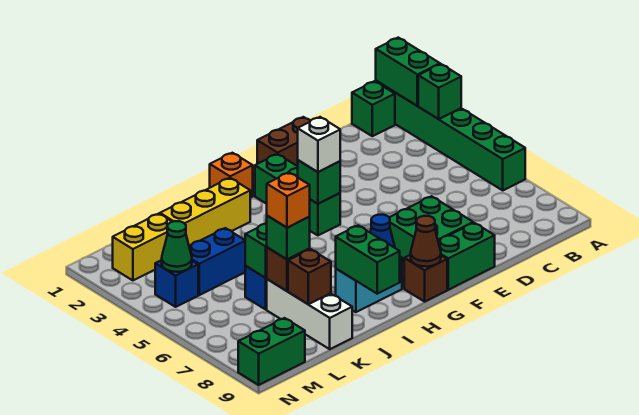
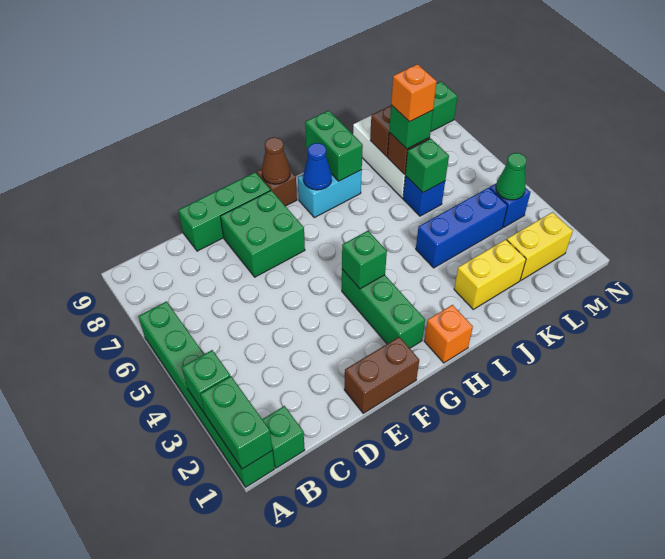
green 1x2 brick [438,223,495,290] -> green 1x3 brick [178,172,271,251]
white 1x1 brick [298,117,340,172] -> none
yellow 1x3 brick [160,178,250,246] -> yellow 1x2 brick [454,240,526,309]
blue 1x2 brick [189,228,246,295] -> blue 1x3 brick [416,188,508,268]

